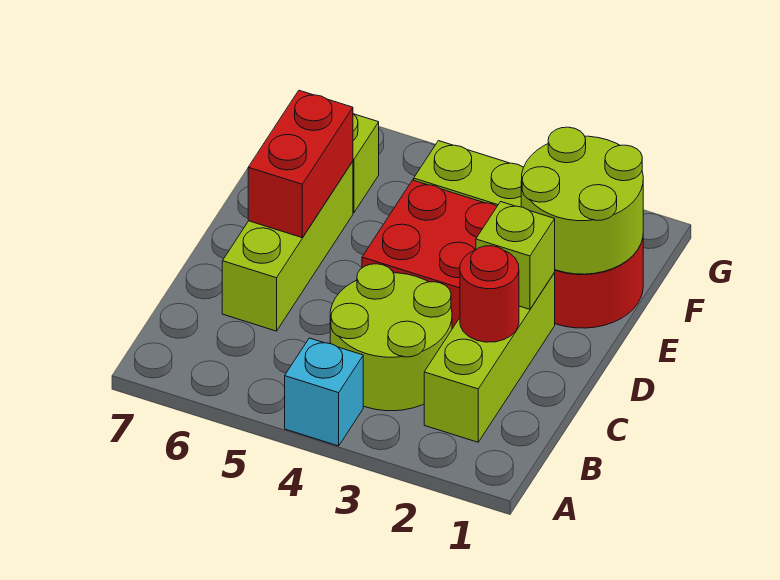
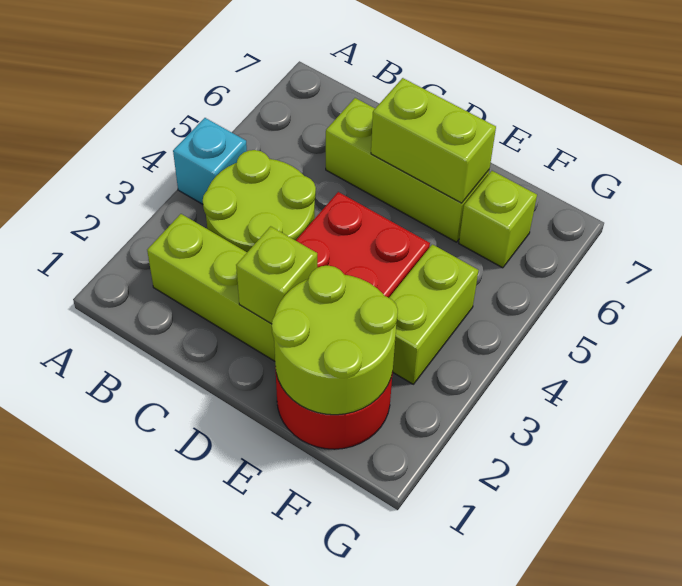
red 1x1 round brick [460,246,519,342] -> none
red 1x2 brick [248,90,353,238] -> lime 1x2 brick [371,78,496,203]

